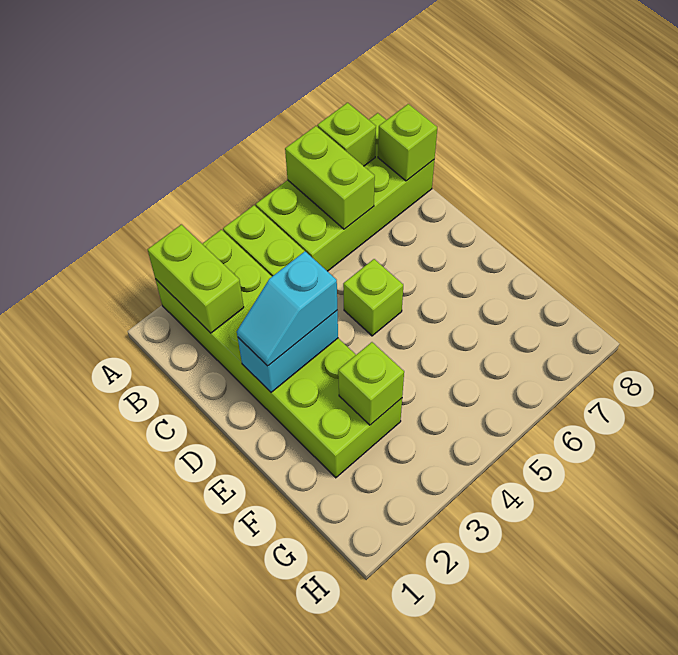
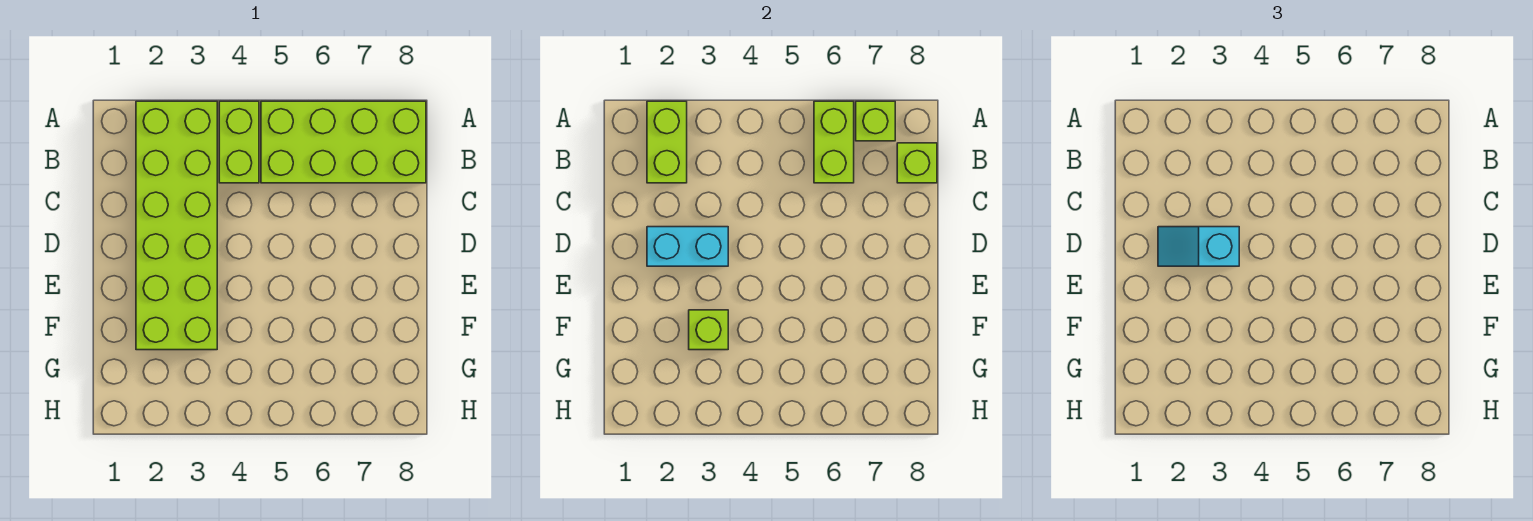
lime 1x1 brick [343,259,403,336] -> none

